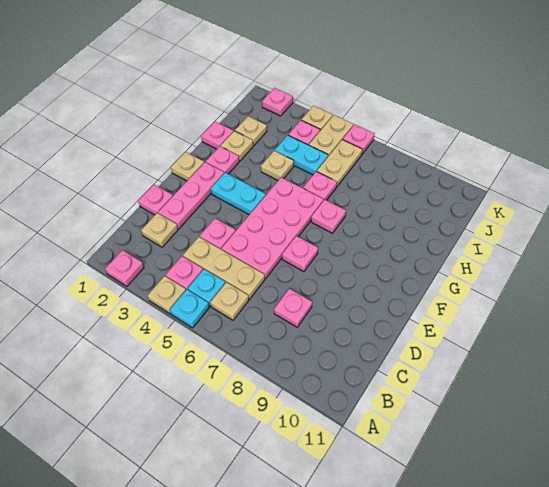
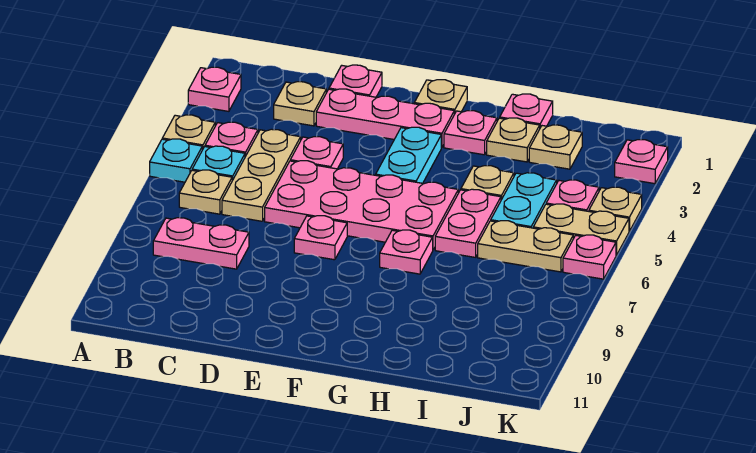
pink 1x1 plate [274,289,312,327] -> pink 1x2 plate [153,218,249,269]
pink 1x1 plate [303,171,337,201] -> pink 1x2 plate [435,189,501,257]

